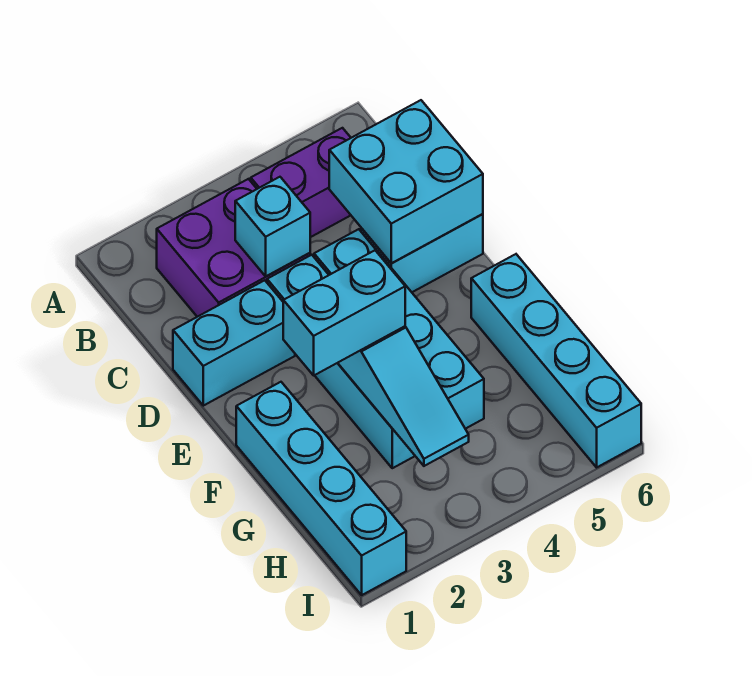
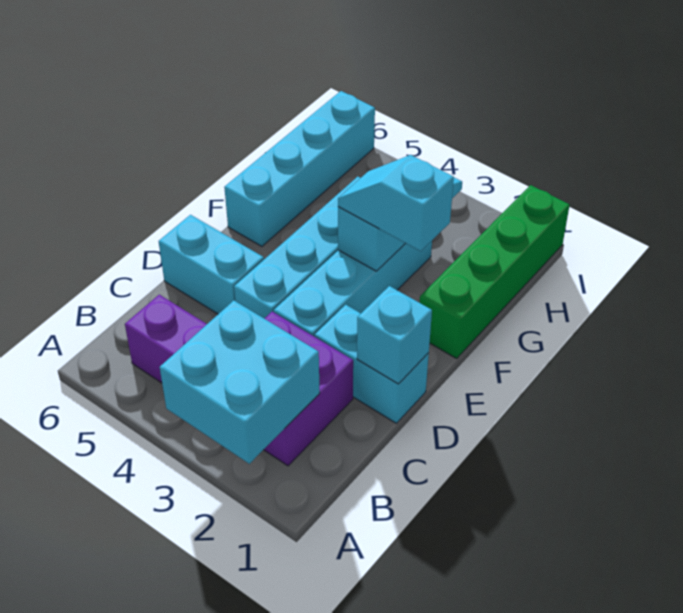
cyan 1x1 brick [235,177,310,276] -> cyan 1x1 brick moved to [357,286,432,384]
cyan 2x2 brick [329,100,483,263] -> cyan 2x2 brick moved to [160,301,320,464]
cyan 1x4 brick [236,382,406,595] -> green 1x4 brick [420,185,570,358]
cyan 1x2 brick [283,250,405,376] -> cyan 1x2 slope [338,155,454,251]

